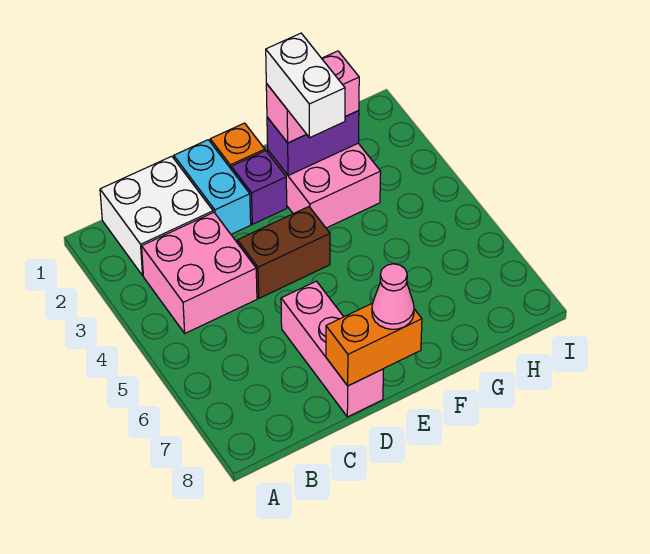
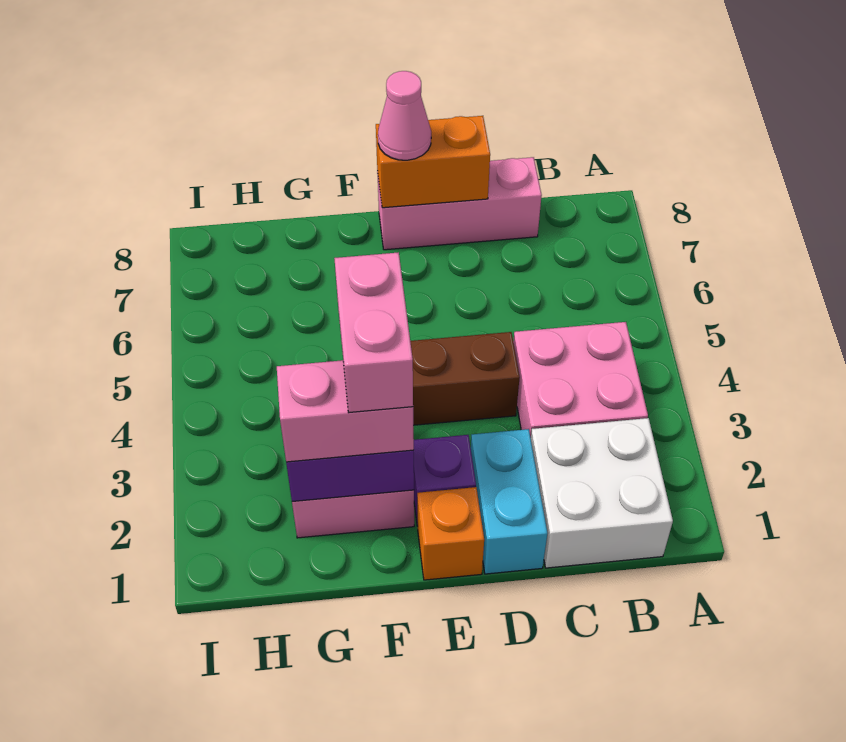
pink 1x3 brick [281,281,384,417] -> pink 1x3 brick turned to [377,157,542,250]
white 1x2 brick [266,33,345,138] -> pink 1x2 brick [334,252,413,412]

